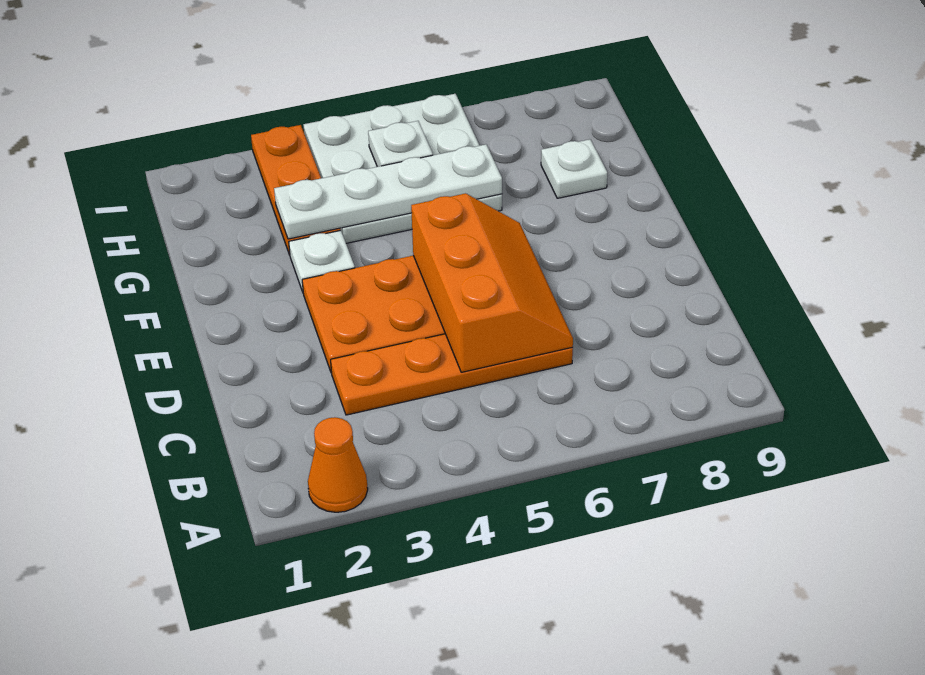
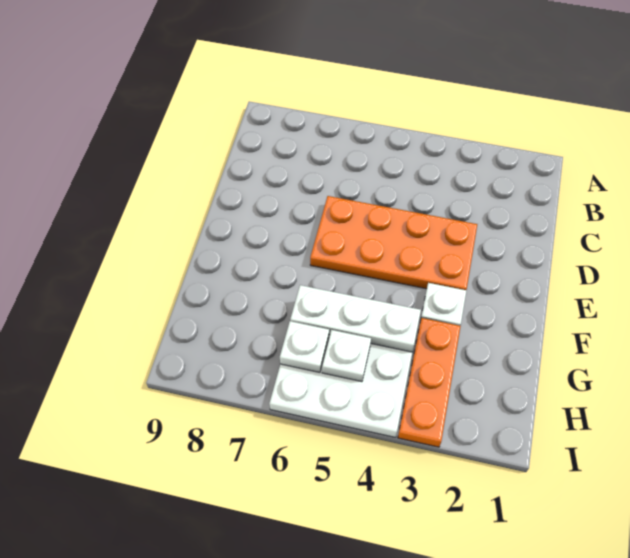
orange 1x1 cone [308,417,368,512] -> none
orange 1x4 plate [331,334,573,415] -> none
orange 2x3 slope [411,193,573,372] -> none
white 1x4 plate [274,144,502,239] -> white 1x3 plate [290,285,421,352]
white 1x1 plate [541,139,607,198] -> white 1x1 plate moved to [280,321,329,372]

